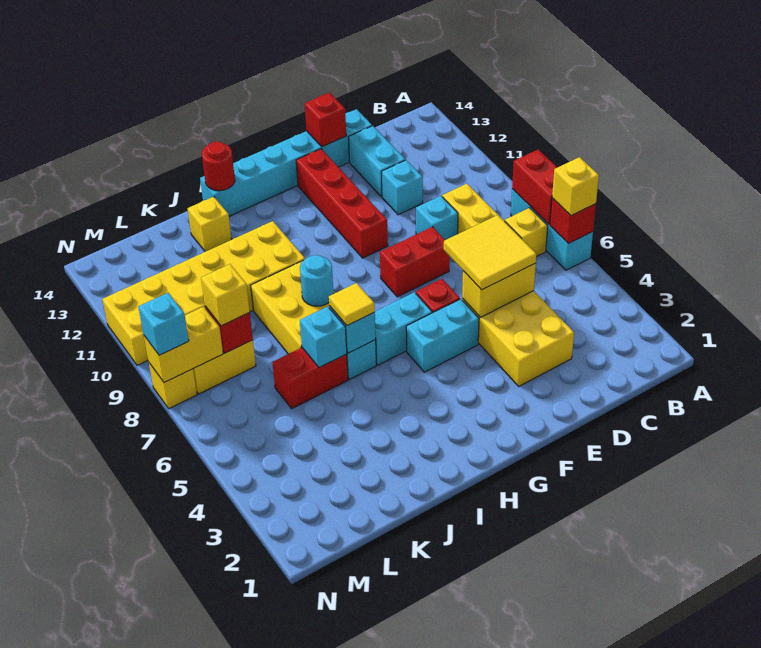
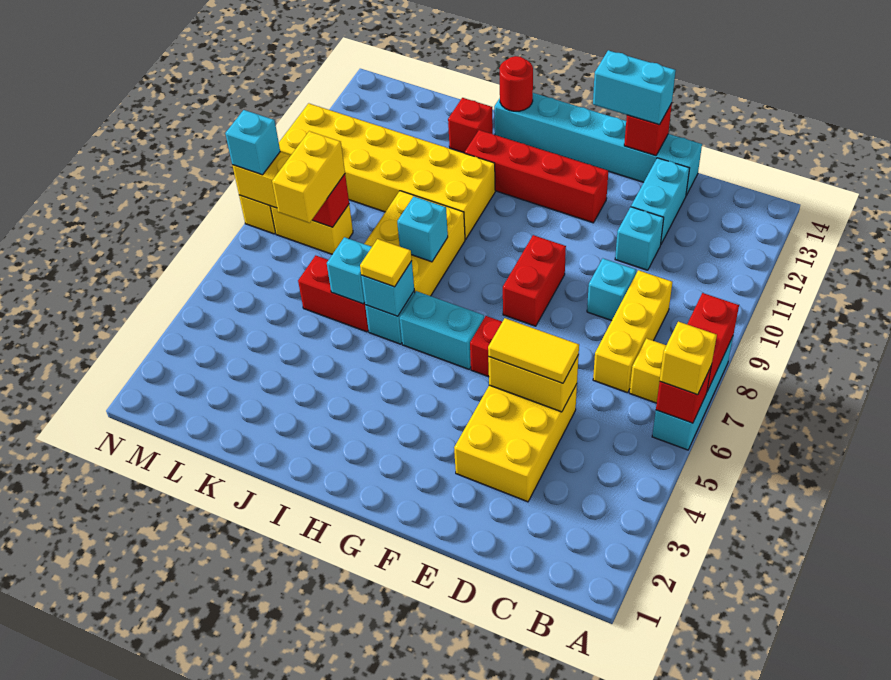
yellow 2x2 tile [444,215,536,290] -> yellow 1x2 tile [488,318,579,383]
red 1x2 brick [380,227,450,297] -> red 1x2 brick turned to [503,235,566,326]
cyan 1x2 brick [406,299,479,372] -> cyan 1x2 brick moved to [593,50,676,125]
red 1x4 brick [296,149,388,258] -> red 1x4 brick turned to [465,130,608,223]
cyan 1x1 round brick [300,255,333,306] -> cyan 1x1 brick [397,196,448,262]
yellow 1x1 brick [188,197,232,251] -> red 1x1 brick [448,98,493,153]
yellow 1x1 brick [201,264,250,326] -> yellow 1x2 brick [272,131,345,223]

